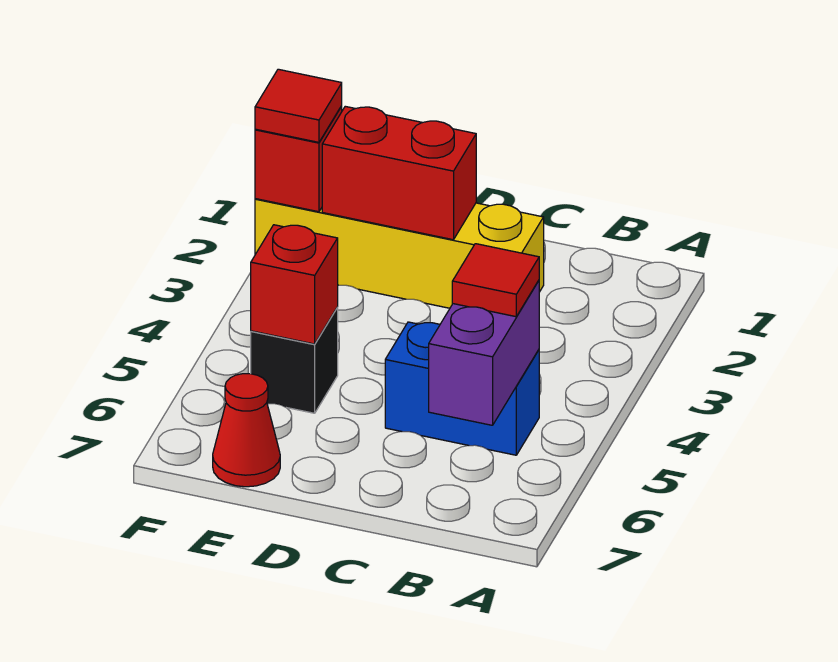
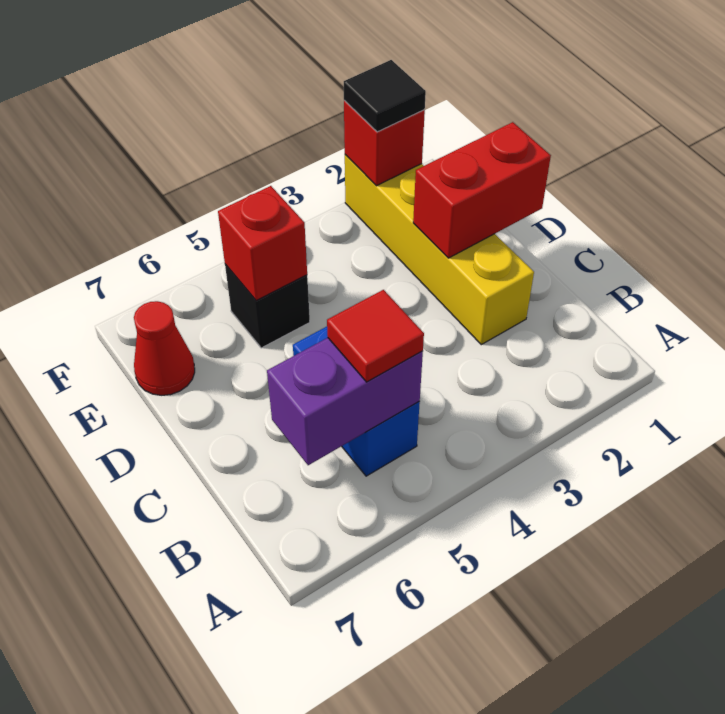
red 1x2 brick [322,106,476,240] -> red 1x2 brick turned to [413,122,551,258]
red 1x1 tile [255,69,342,142] -> black 1x1 tile [344,60,426,132]

